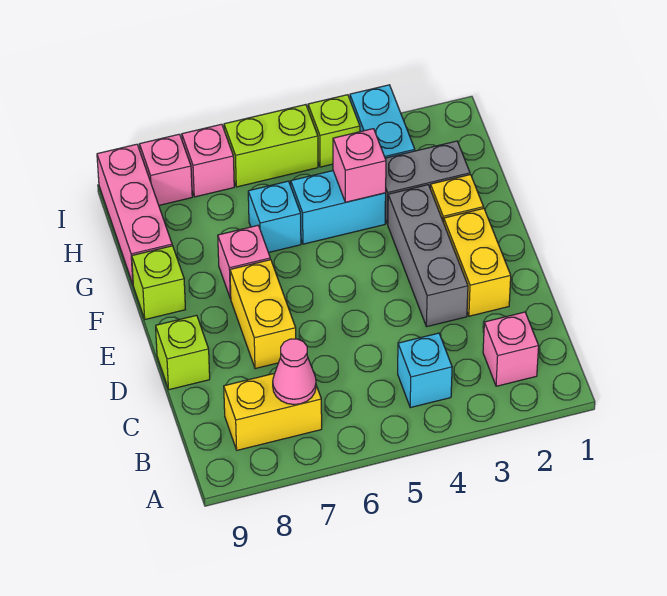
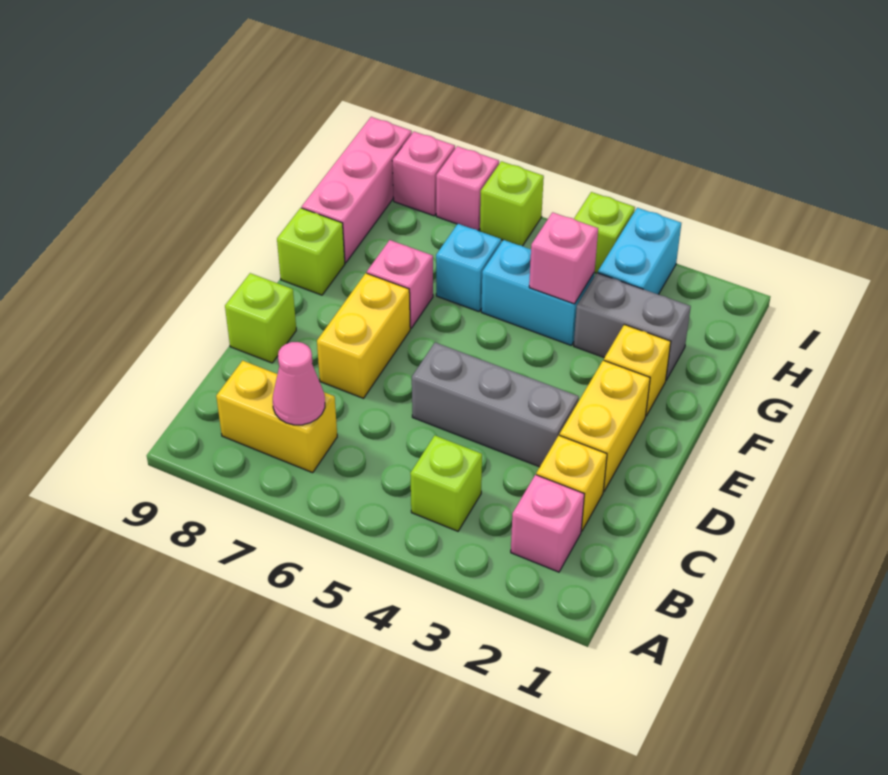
cyan 1x1 brick [398,333,452,408] -> lime 1x1 brick [410,436,482,531]
none -> yellow 1x1 brick [536,435,607,531]
grey 1x3 brick [388,185,468,327] -> grey 1x3 brick turned to [412,342,579,467]
lime 1x2 brick [224,105,318,187] -> lime 1x1 brick [480,161,544,246]

